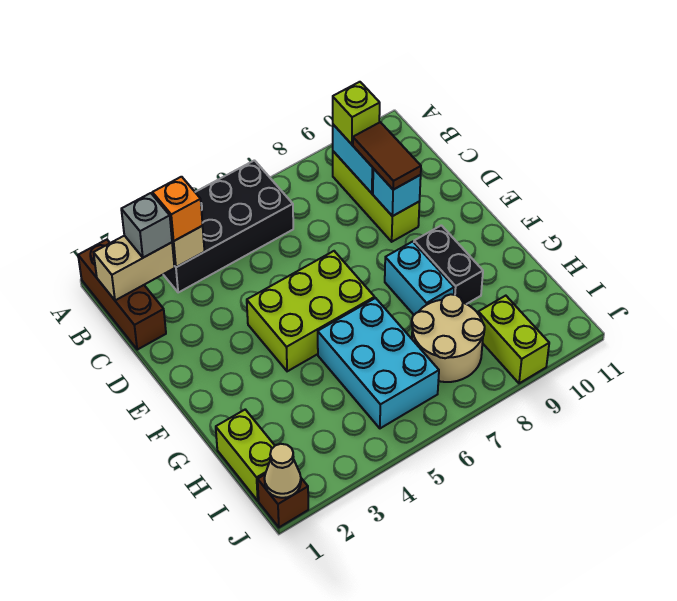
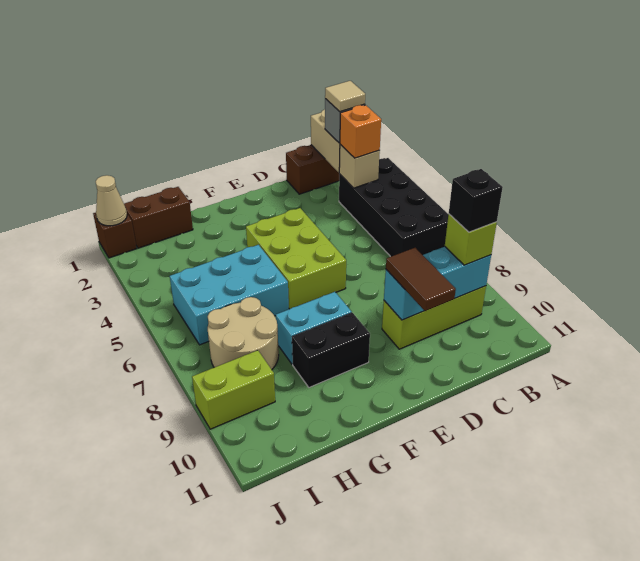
none -> tan 1x1 tile [325,81,365,112]
none -> black 1x1 brick [449,169,503,232]
brown 1x2 tile [353,122,421,190] -> brown 1x2 tile turned to [386,248,456,311]
lime 1x2 brick [216,410,275,501] -> brown 1x2 brick [124,187,193,248]

